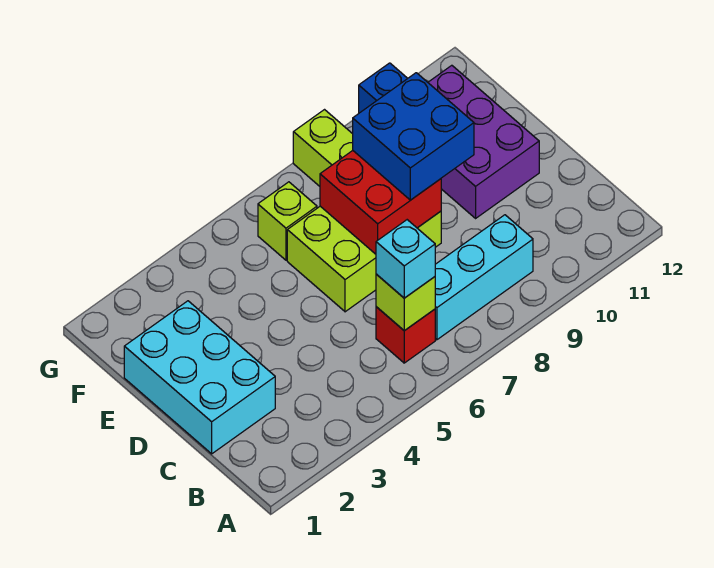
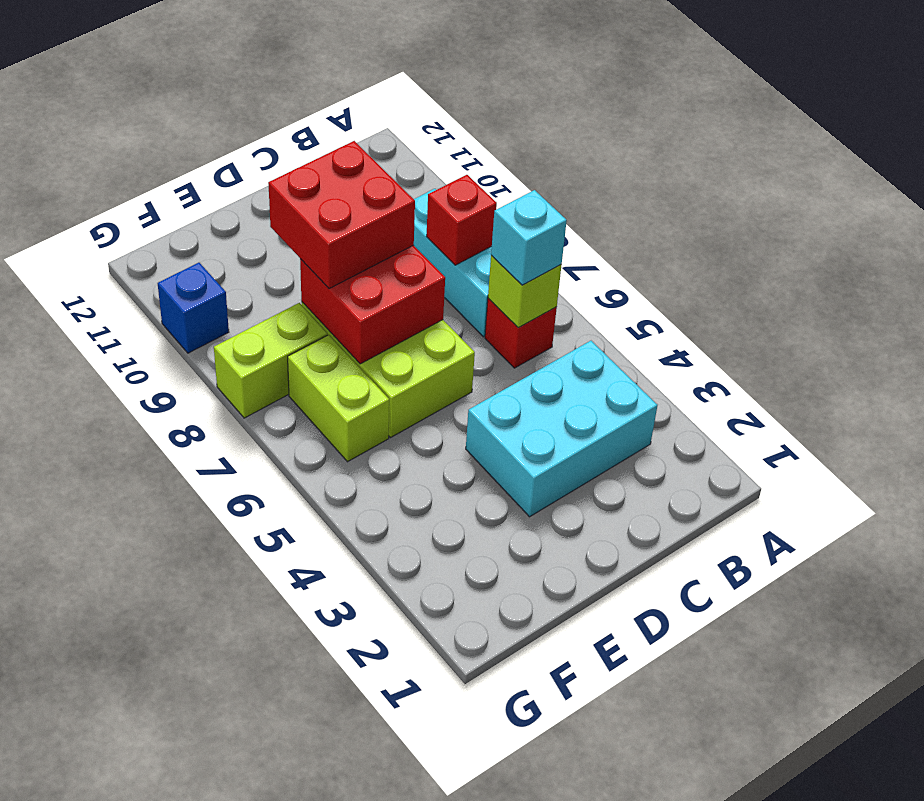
none -> red 1x1 brick [427,175,497,265]
cyan 2x3 brick [124,301,275,454] -> cyan 2x3 brick moved to [466,341,658,517]
blue 2x2 brick [353,73,474,200] -> red 2x2 brick [268,141,415,289]
purple 2x3 brick [428,65,539,218] -> none
lime 1x1 brick [258,182,317,260] -> lime 1x2 brick [288,335,389,462]

